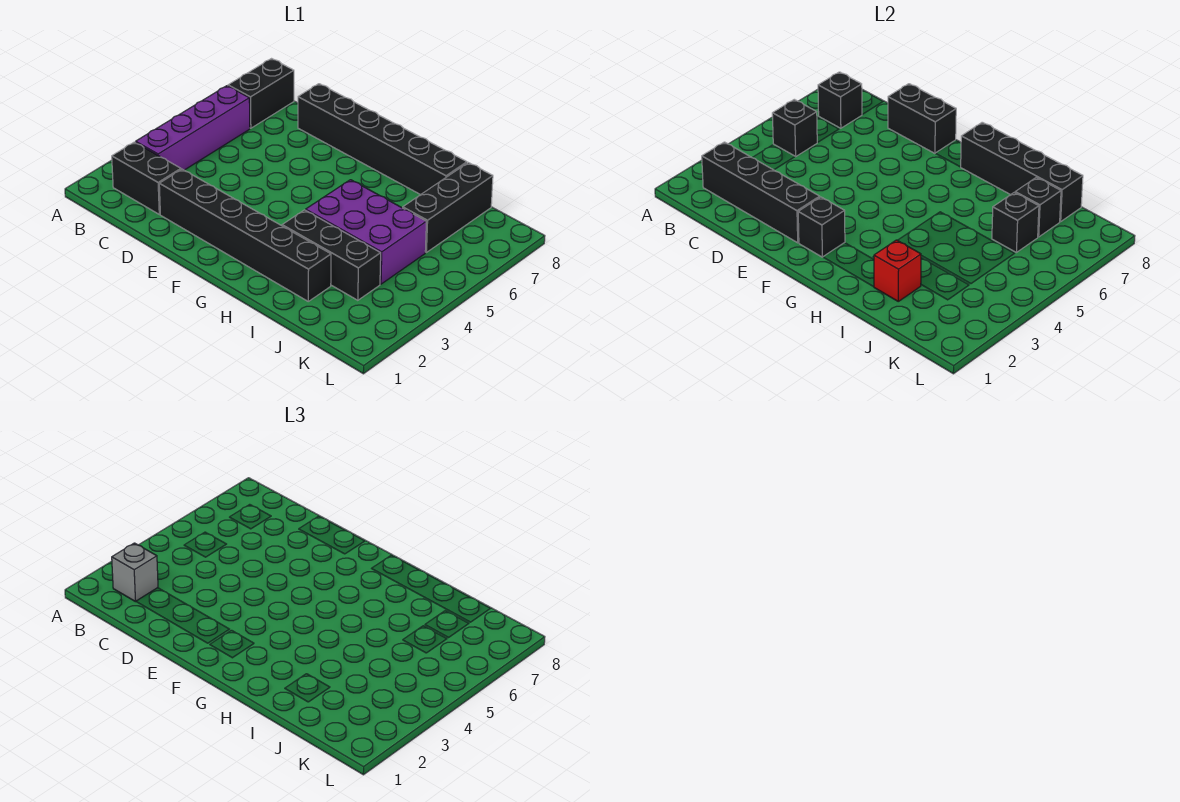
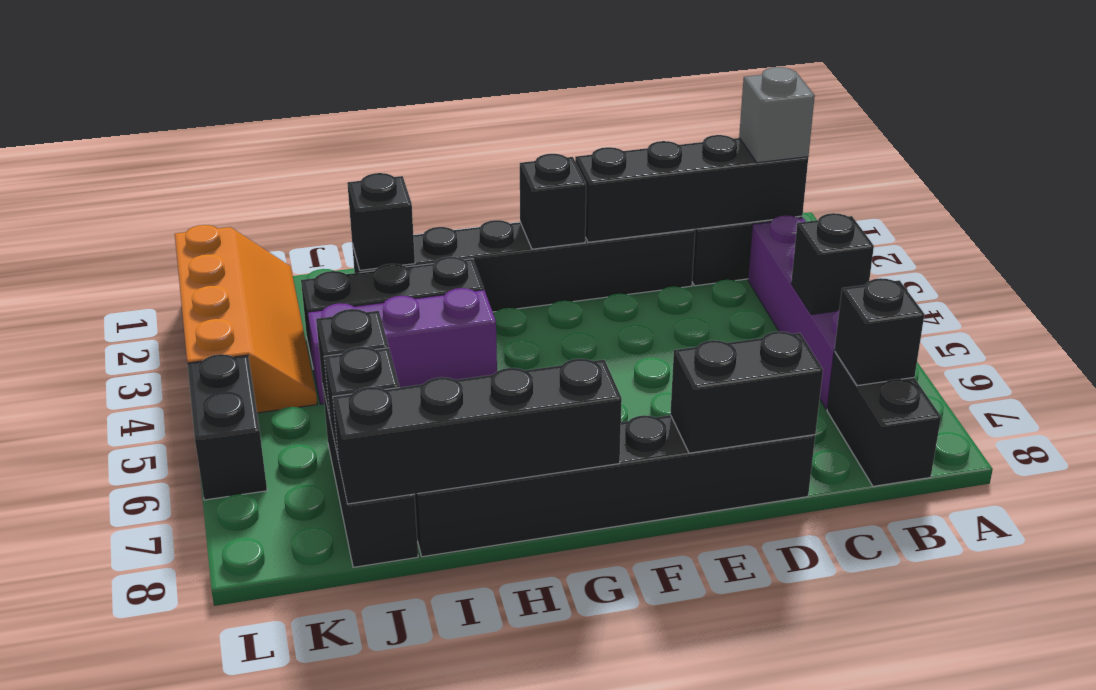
purple 2x3 brick [306,180,426,284] -> purple 1x3 brick [308,288,497,404]
red 1x1 brick [874,240,921,301] -> black 1x1 brick [347,173,415,270]
none -> orange 2x4 slope [175,225,317,413]
none -> black 1x2 brick [187,354,267,500]

